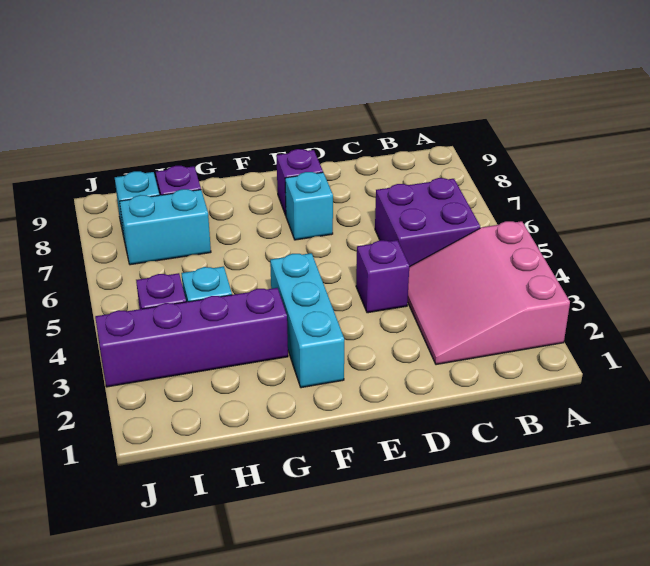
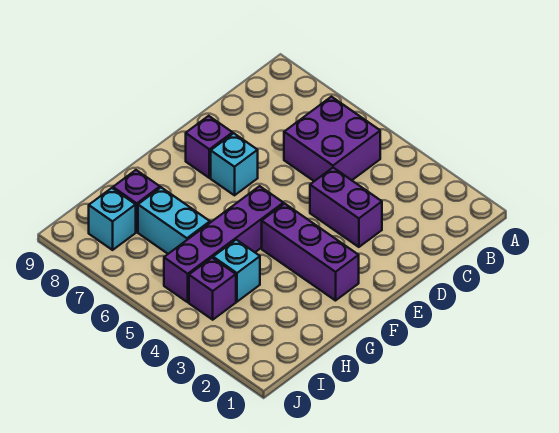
pink 3x3 slope [408,221,570,365] -> none
purple 1x1 brick [356,240,409,313] -> purple 1x2 brick [310,168,382,247]
cyan 1x3 brick [270,253,344,388] -> purple 1x3 brick [262,204,359,301]
purple 1x4 brick [95,288,288,387] -> purple 1x4 brick moved to [164,186,283,302]
cyan 1x2 brick [120,189,211,265] -> cyan 1x2 brick turned to [138,187,210,254]

